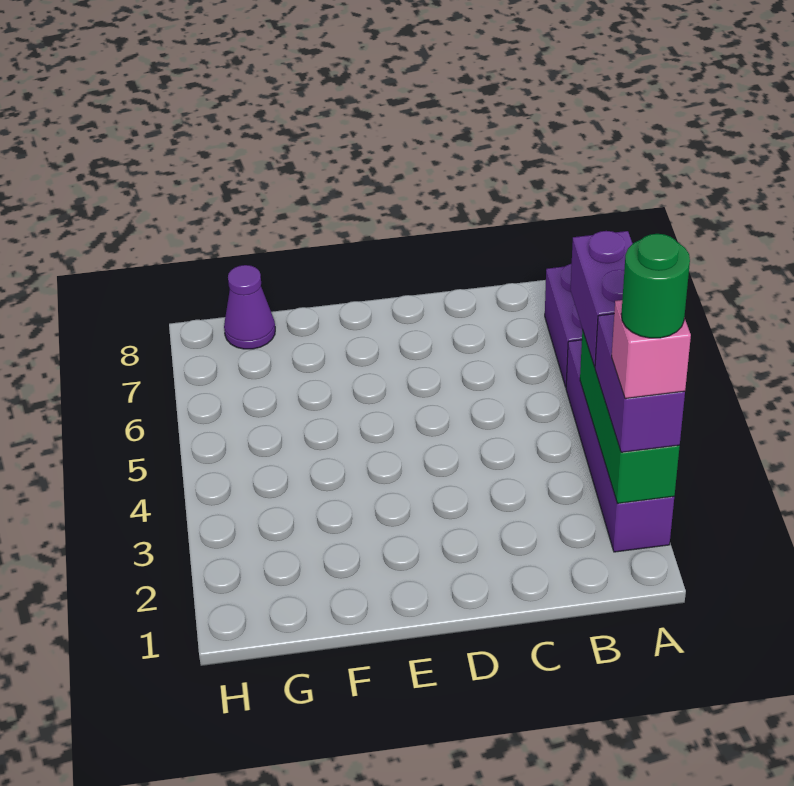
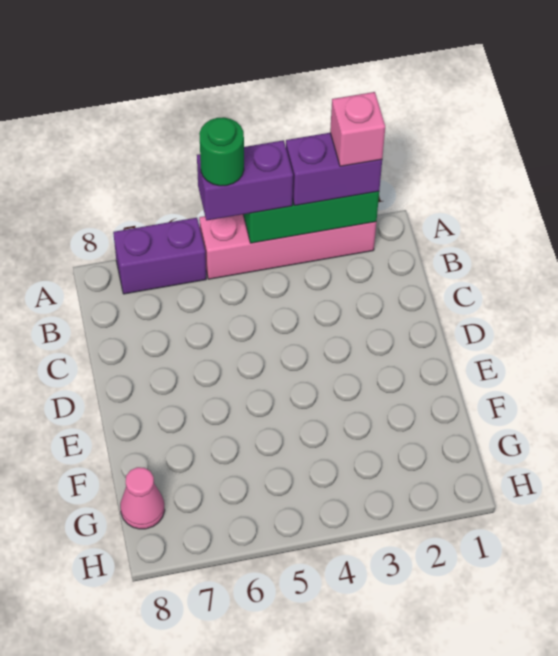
purple 1x4 brick [566,340,674,552] -> pink 1x4 brick [199,214,376,279]
green 1x1 round brick [621,234,690,338] -> green 1x1 round brick moved to [199,117,244,186]
purple 1x1 cone [224,265,275,349] -> pink 1x1 cone [120,467,165,529]

